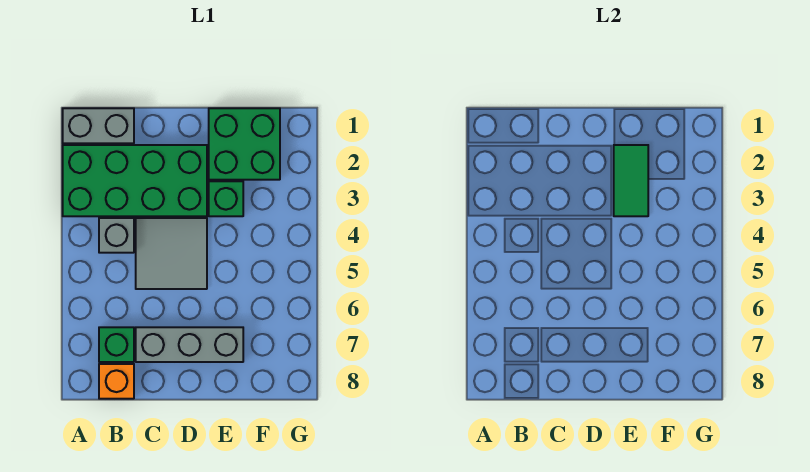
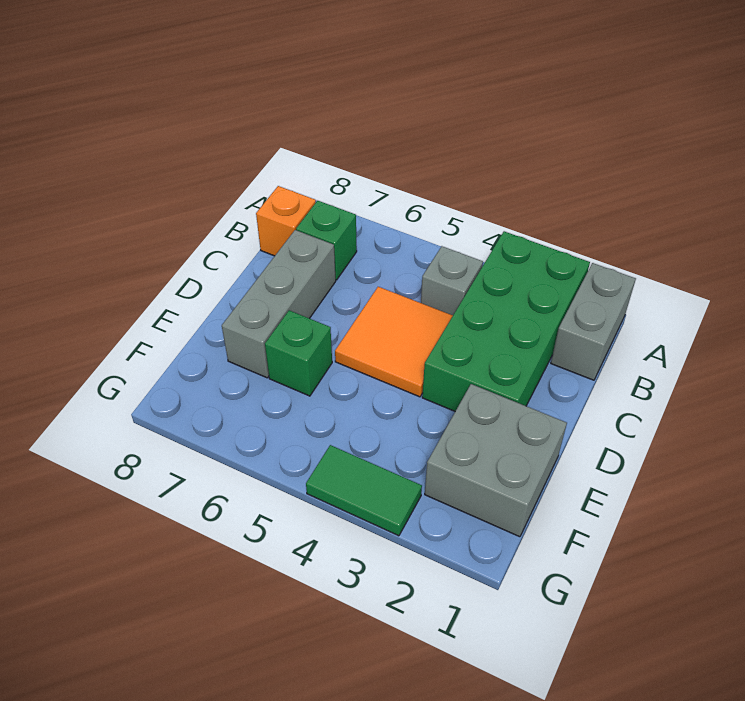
grey 2x2 tile [136,218,207,289] -> orange 2x2 tile [335,287,453,397]
green 2x2 brick [209,108,280,180] -> grey 2x2 brick [425,384,567,537]
green 1x2 tile [614,145,648,216] -> green 1x2 tile moved to [306,445,422,536]
green 1x1 brick [209,181,243,216] -> green 1x1 brick moved to [265,310,332,396]

